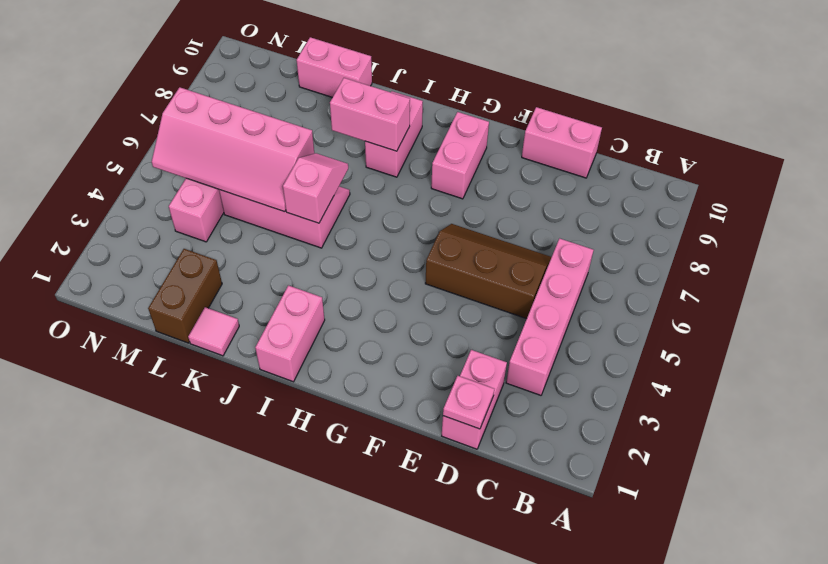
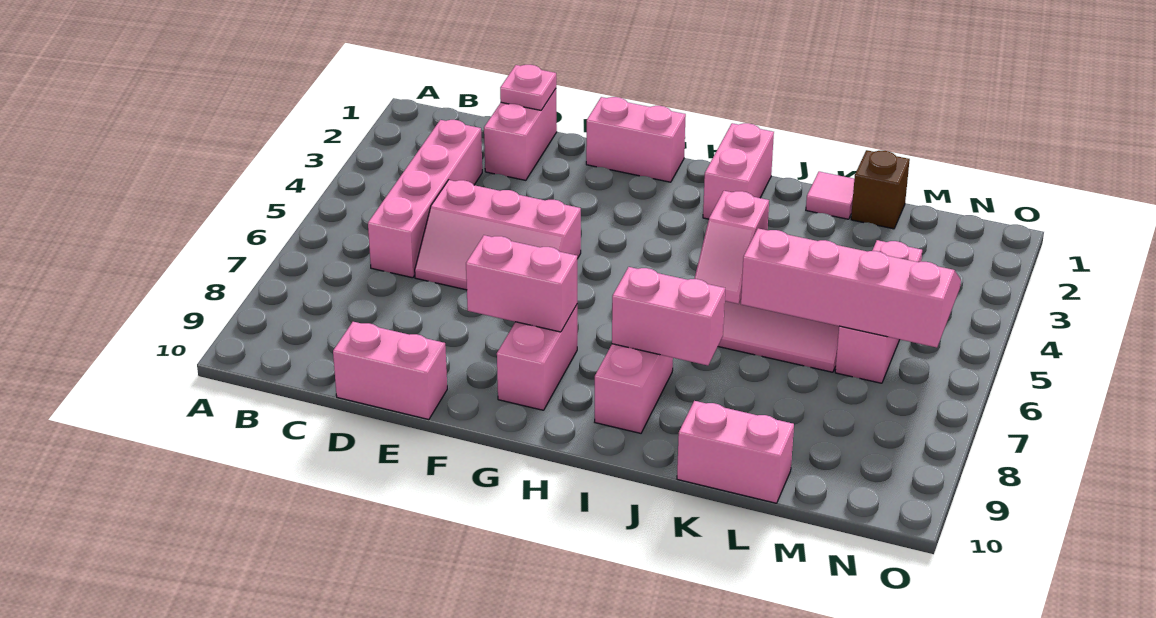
brown 2x3 slope [425,224,552,319] -> pink 2x3 slope [415,180,581,290]
none -> pink 1x2 brick [586,97,686,182]
none -> pink 1x2 brick [466,235,577,332]
brown 1x2 brick [148,249,222,343] -> brown 1x1 brick [851,150,910,229]

